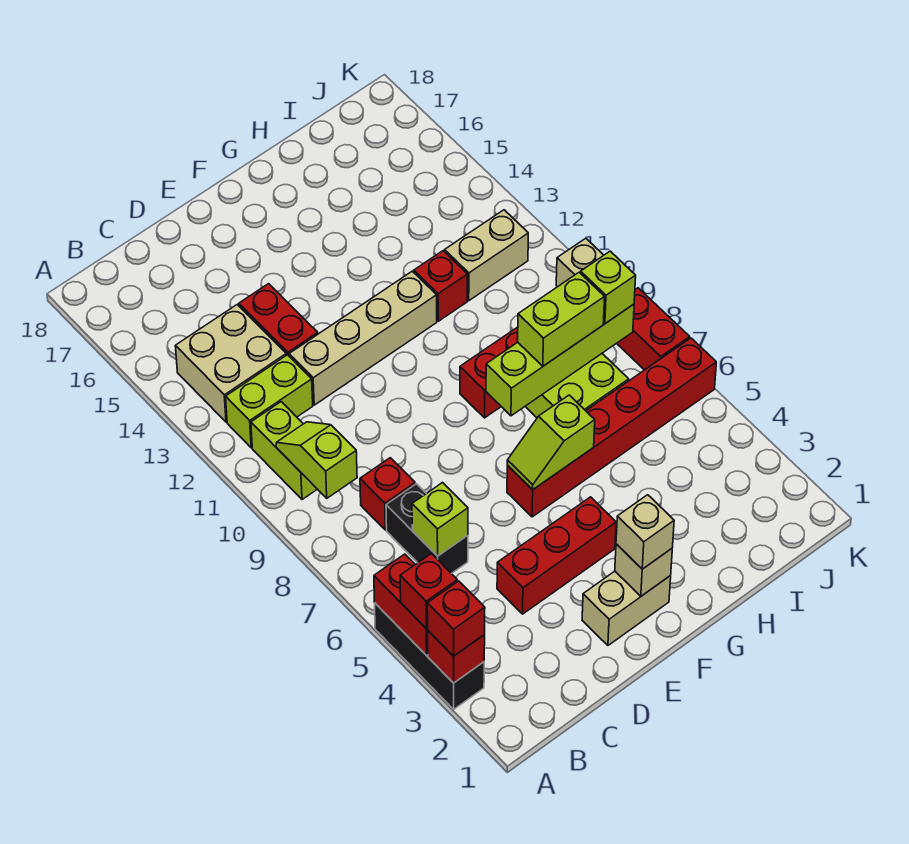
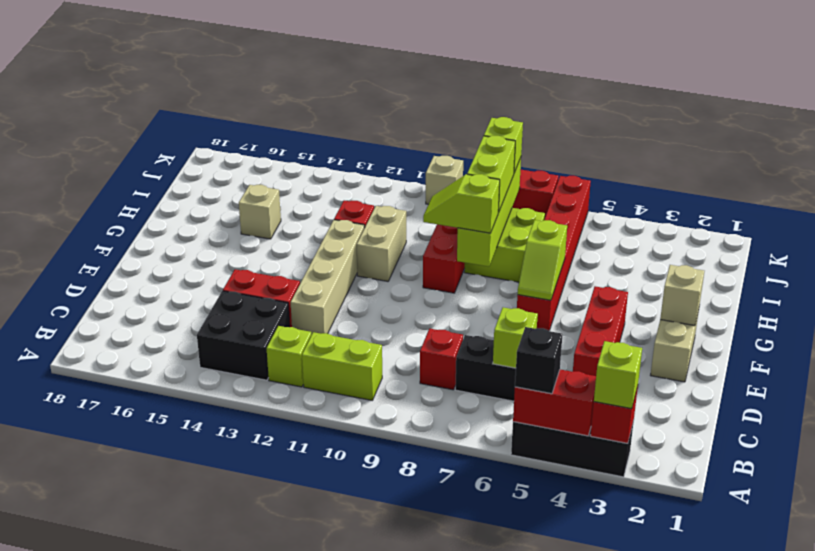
red 1x1 brick [427,581,485,656] -> lime 1x1 brick [594,341,642,409]
red 1x1 brick [400,554,457,629] -> none
none -> black 1x1 brick [515,327,563,394]
lime 1x2 slope [276,422,357,498] -> lime 1x2 slope moved to [423,174,500,233]
lime 1x2 brick [226,355,313,448] -> lime 1x1 brick [267,326,311,387]
tan 2x2 brick [175,305,286,422] -> black 2x2 brick [197,291,290,380]
tan 1x1 brick [616,495,674,569] -> tan 1x1 brick moved to [239,185,281,239]
tan 1x2 brick [445,210,528,301] -> tan 1x2 brick moved to [357,206,406,281]

